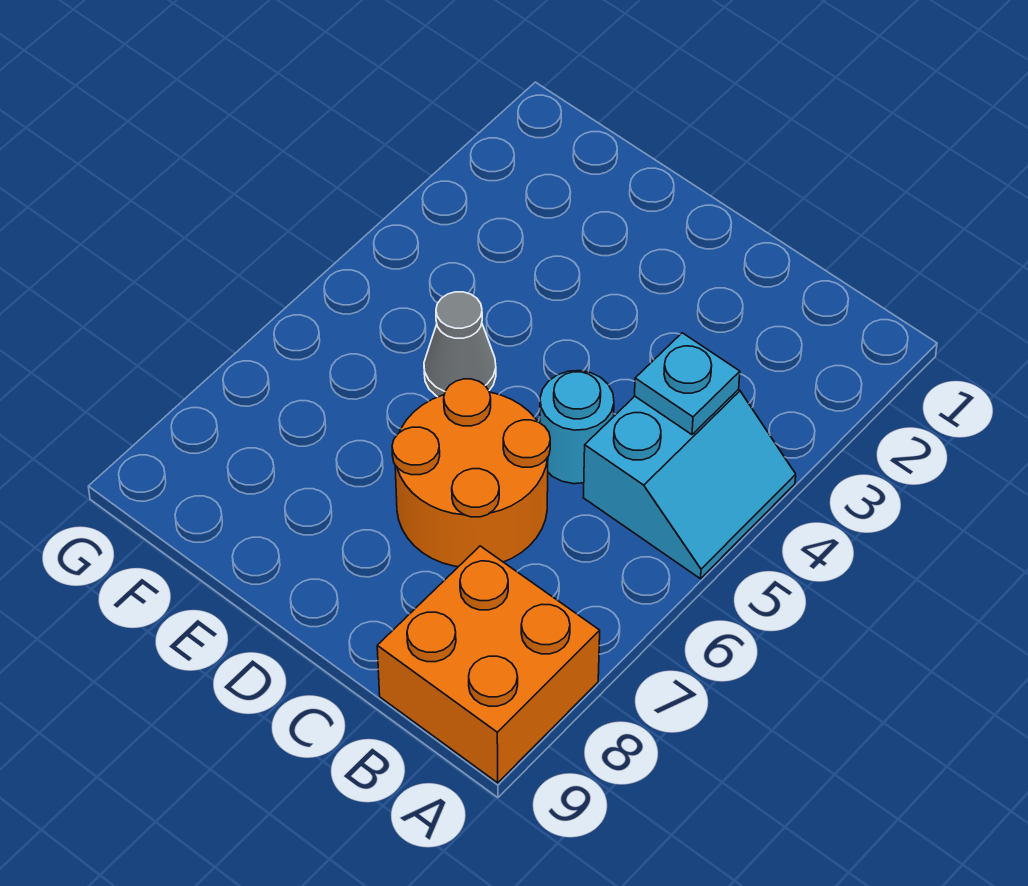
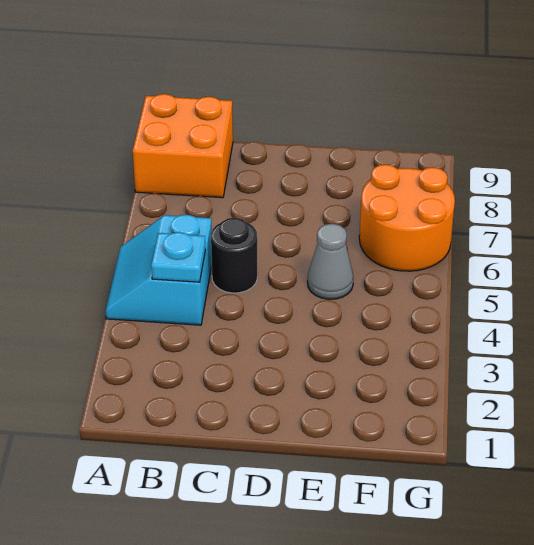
cyan 1x1 round brick [540,371,614,484] -> black 1x1 round brick [211,218,257,293]
orange 2x2 round brick [392,379,550,567] -> orange 2x2 round brick moved to [359,164,455,271]

